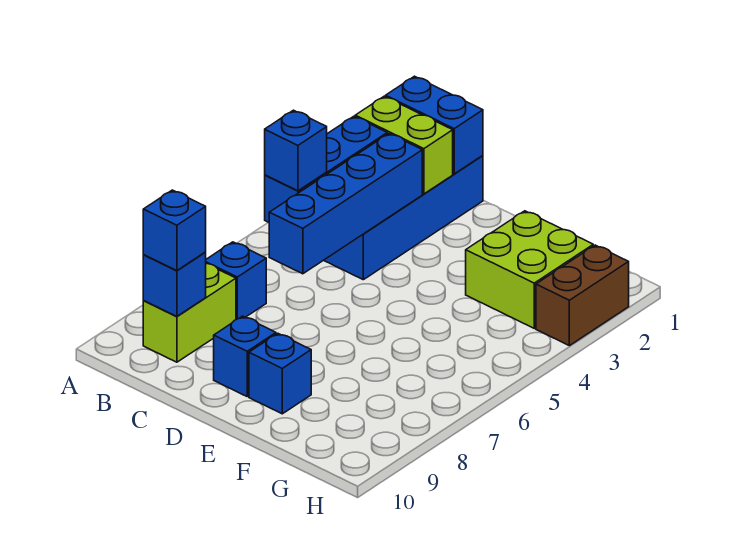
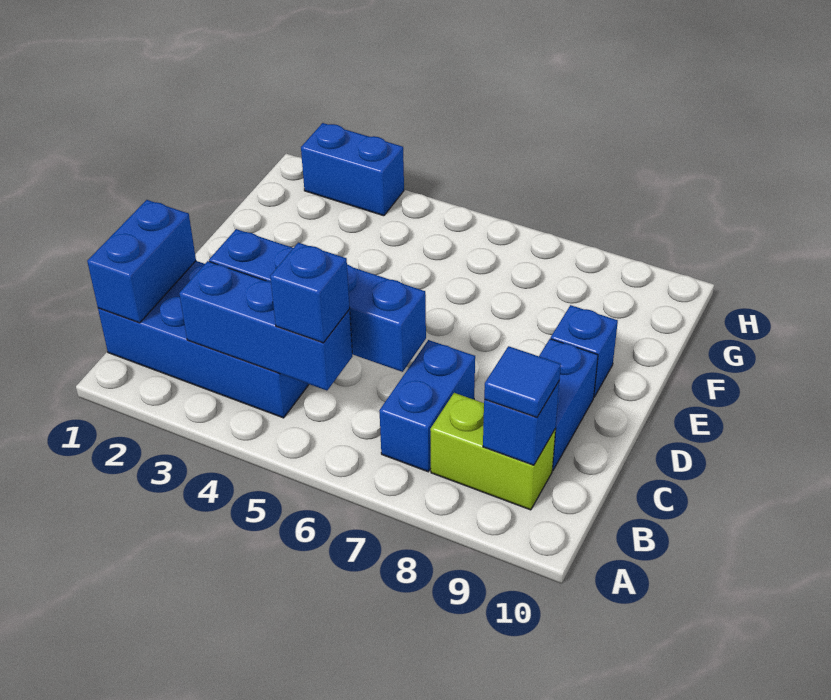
lime 1x2 brick [355,96,453,194] -> none
blue 1x1 brick [206,242,266,320] -> blue 1x2 brick [379,340,475,472]
blue 1x1 brick [143,190,206,271] -> blue 1x1 tile [484,346,561,417]
blue 1x1 brick [214,316,276,396] -> blue 1x2 brick [539,339,598,471]
lime 2x2 brick [466,211,593,328] -> none
brown 1x2 brick [536,245,629,346] -> blue 1x2 brick [301,123,404,216]

